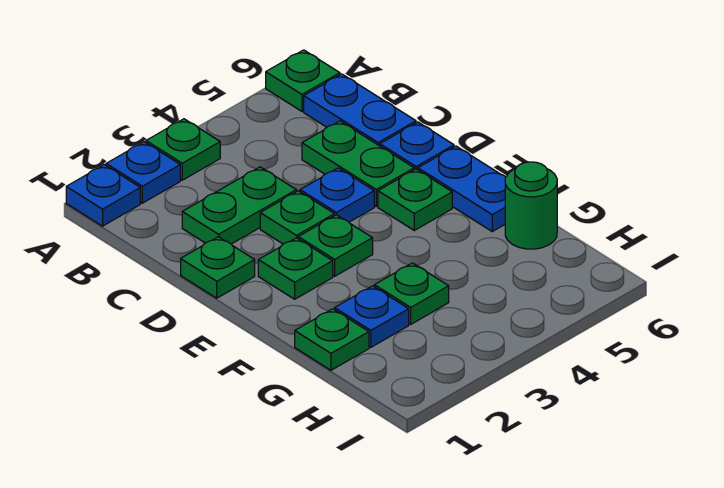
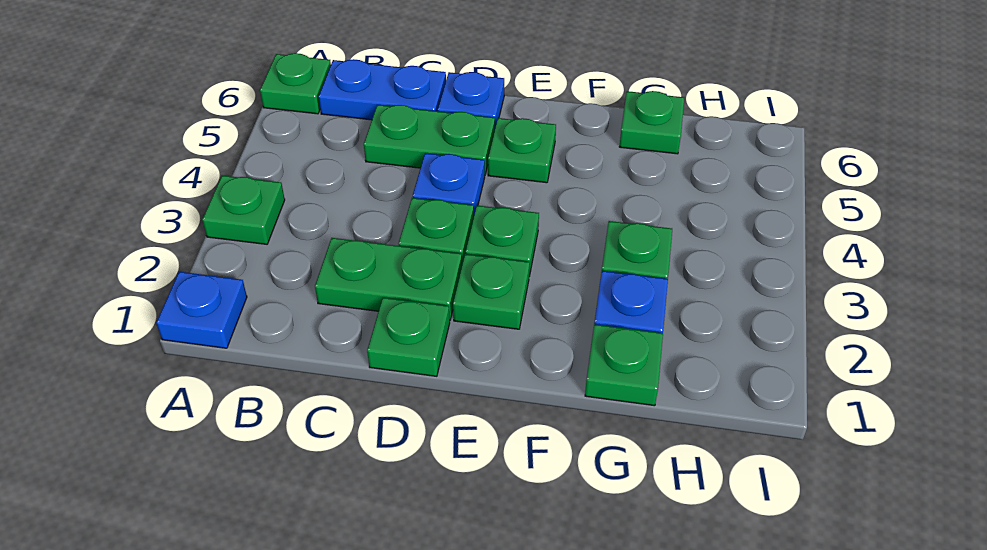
blue 1x1 plate [106,142,180,203] -> none
green 1x2 plate [182,167,296,244] -> green 1x2 plate turned to [315,238,462,320]
blue 1x2 plate [418,146,506,231] -> none
green 1x1 round brick [505,162,557,249] -> green 1x1 plate [619,91,684,154]

